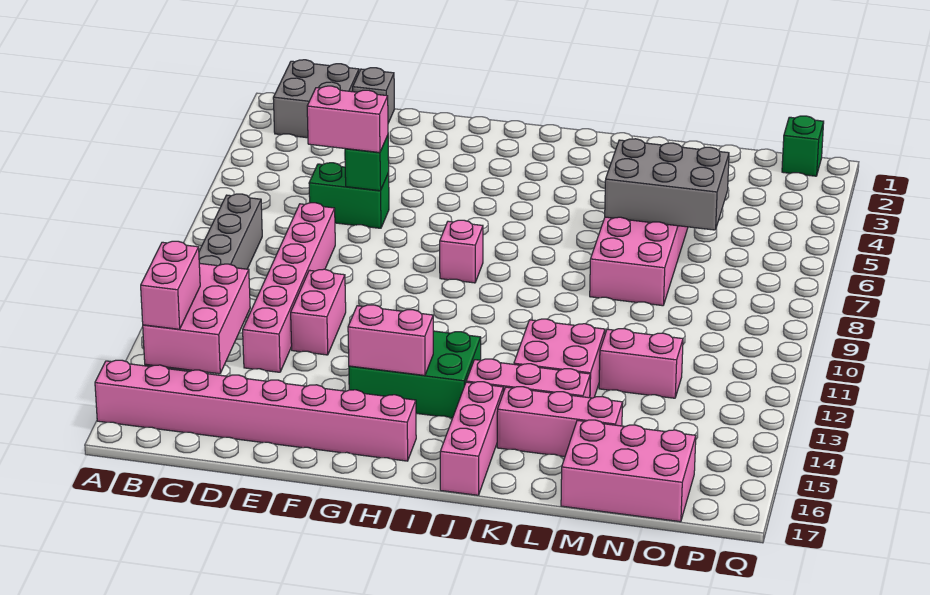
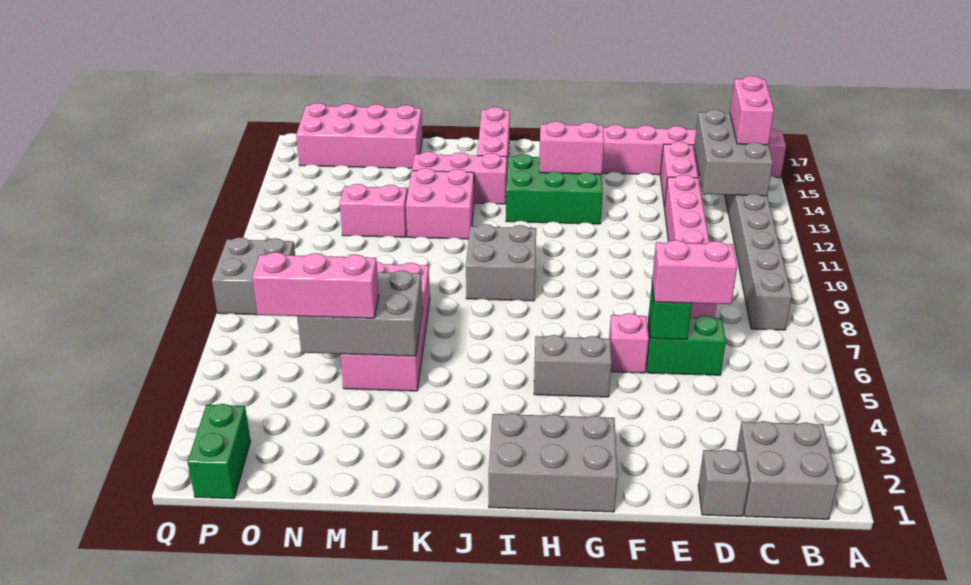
pink 2x3 brick [143,263,250,374] -> grey 2x3 brick [695,109,773,196]
pink 1x2 brick [291,269,346,355] -> pink 1x2 brick moved to [660,142,698,208]
none -> grey 2x3 brick [489,413,618,512]
none -> grey 1x2 brick [534,335,612,397]
pink 1x1 brick [440,220,483,283] -> pink 1x1 brick moved to [609,313,649,373]
none -> grey 2x2 brick [466,224,536,301]
pink 1x3 brick [497,387,623,457] -> pink 1x3 brick moved to [252,252,379,318]
pink 2x3 brick [561,420,696,522] -> pink 2x4 brick [296,103,422,168]
green 1x1 brick [782,116,824,176] -> green 1x2 brick [188,404,251,499]
none -> grey 2x2 brick [212,237,295,315]

